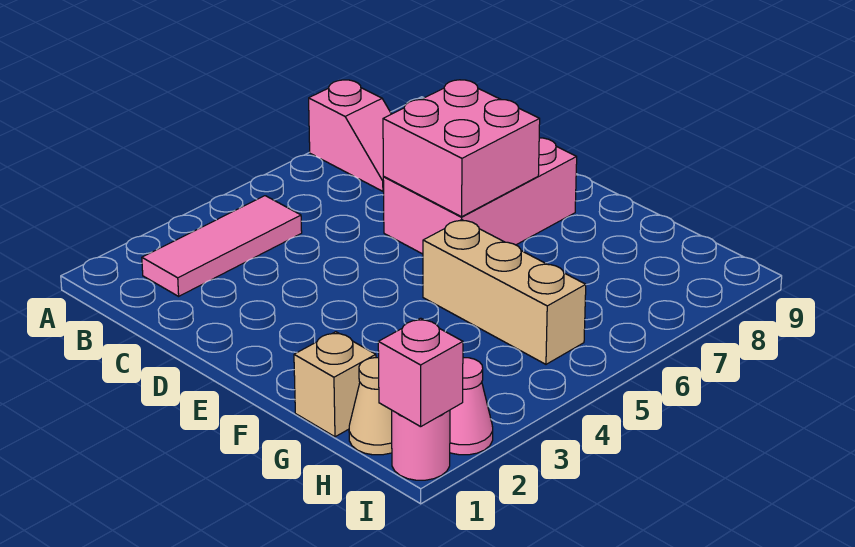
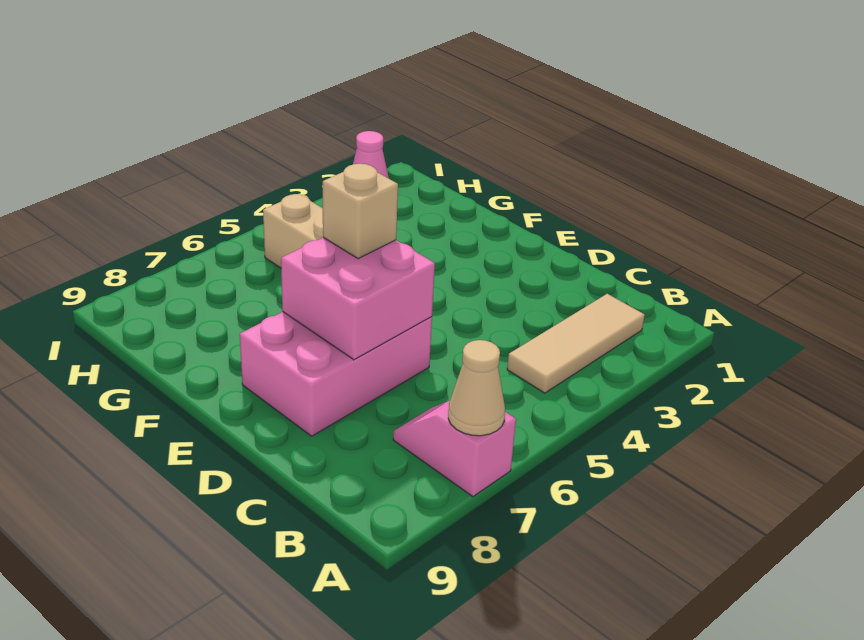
pink 1x3 tile [142,196,302,296] -> tan 1x3 tile [507,294,645,393]
tan 1x1 brick [294,332,376,437] -> tan 1x1 brick moved to [323,164,398,259]
tan 1x1 cone [349,358,392,455] -> tan 1x1 cone moved to [448,340,505,436]
pink 1x1 round brick [392,410,450,480] -> none
pink 1x1 brick [378,318,463,427] -> none

